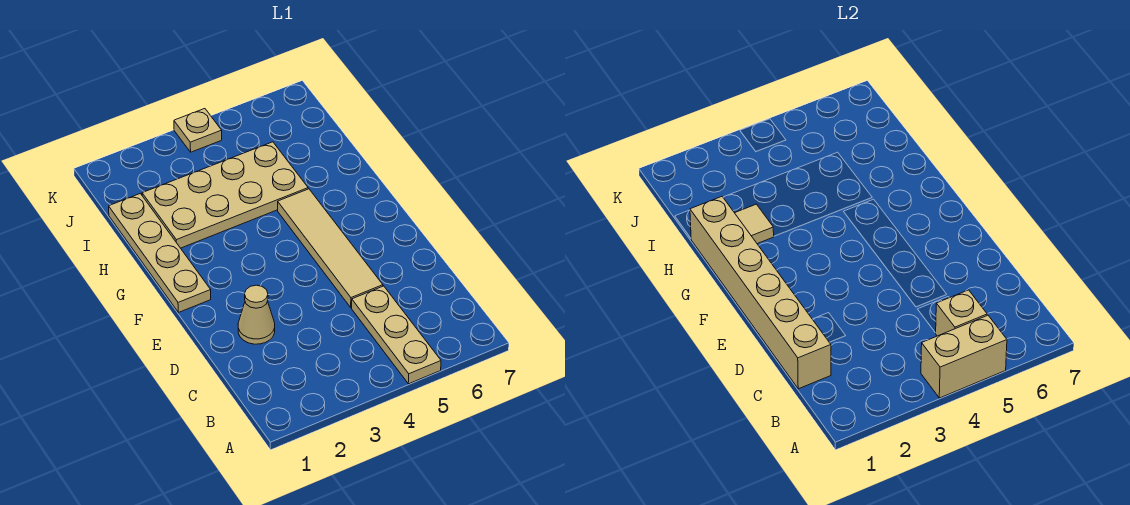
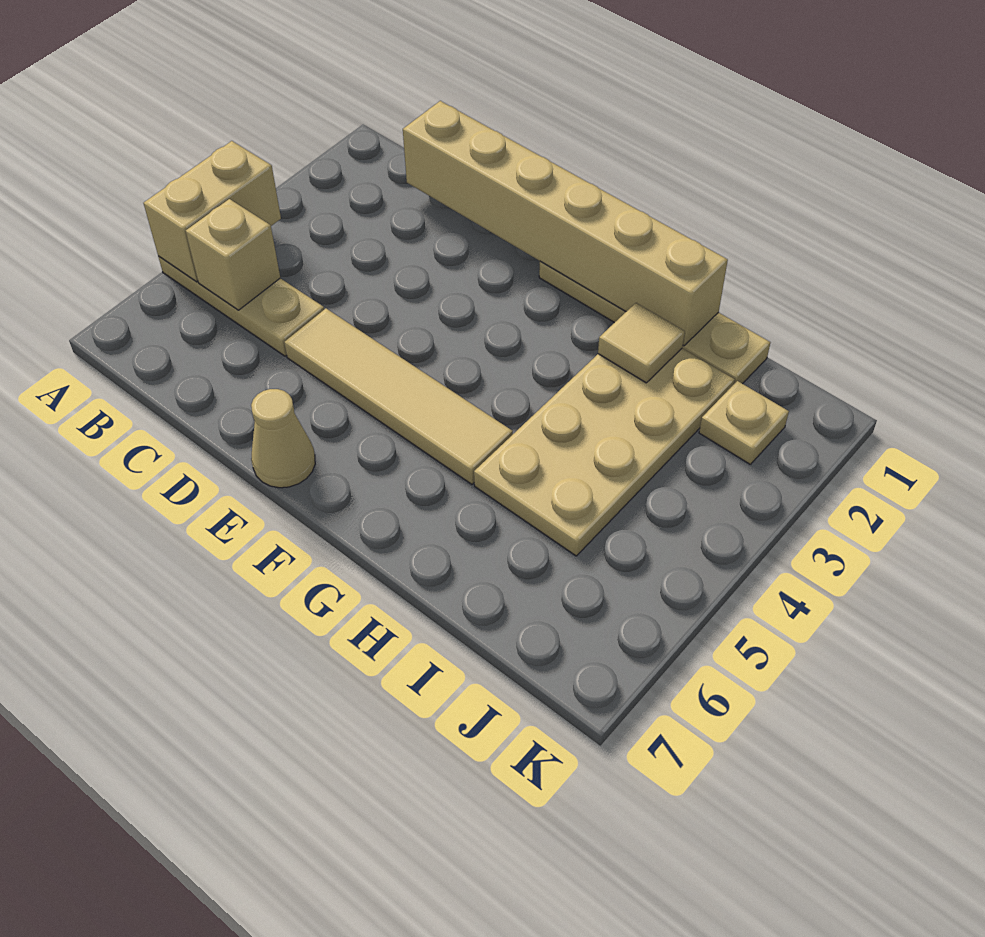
tan 1x1 cone [238,285,275,344] -> tan 1x1 cone moved to [251,389,315,488]
tan 1x1 plate [174,109,222,152] -> tan 1x1 plate moved to [699,381,789,464]

